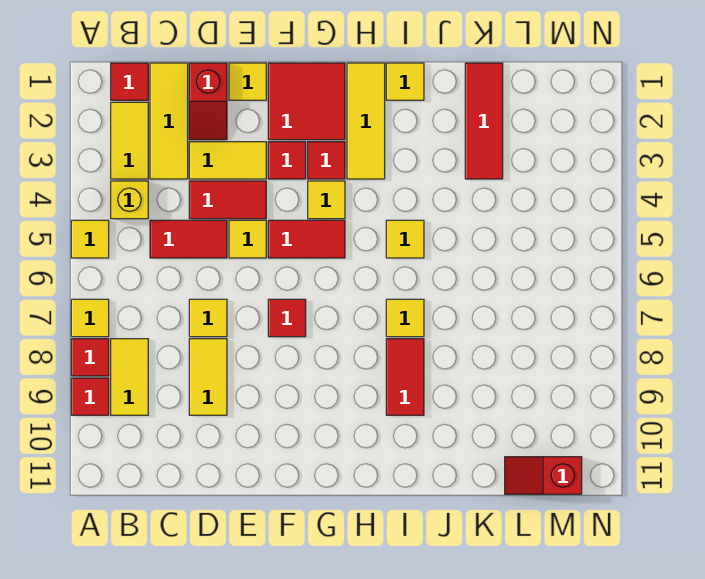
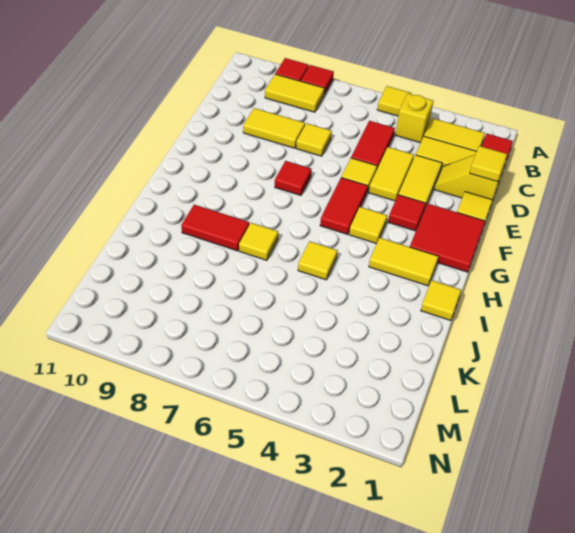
yellow 1x1 tile [71,299,109,337] -> yellow 1x1 tile moved to [470,146,507,182]
red 1x2 slope [189,63,227,140] -> yellow 1x2 slope [434,155,503,201]
red 1x2 tile [189,181,266,219] -> yellow 1x2 tile [369,147,414,201]
red 1x1 tile [308,142,345,179] -> none
yellow 1x3 tile [347,63,385,179] -> yellow 1x2 tile [369,238,438,286]
red 1x3 tile [465,63,503,179] -> none
red 1x2 slope [505,457,582,494] -> none

